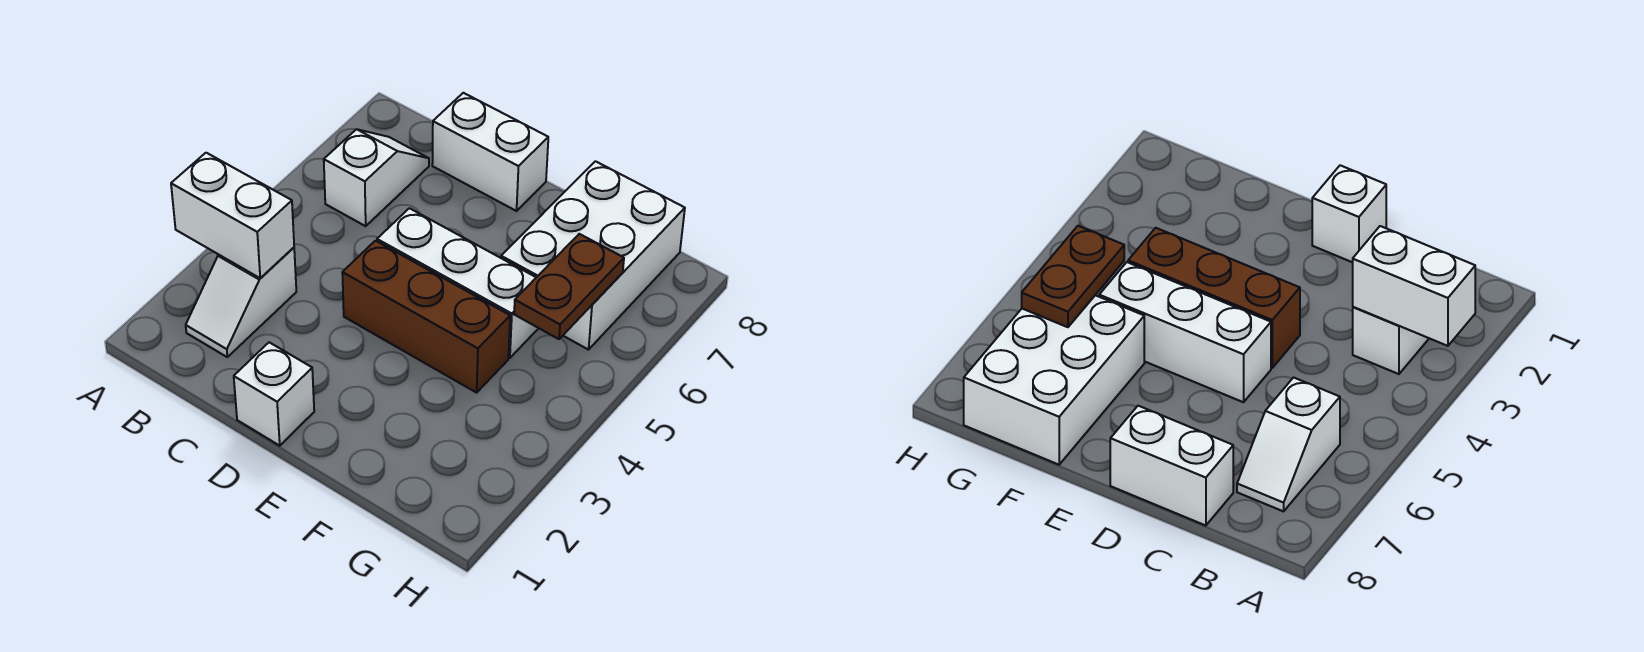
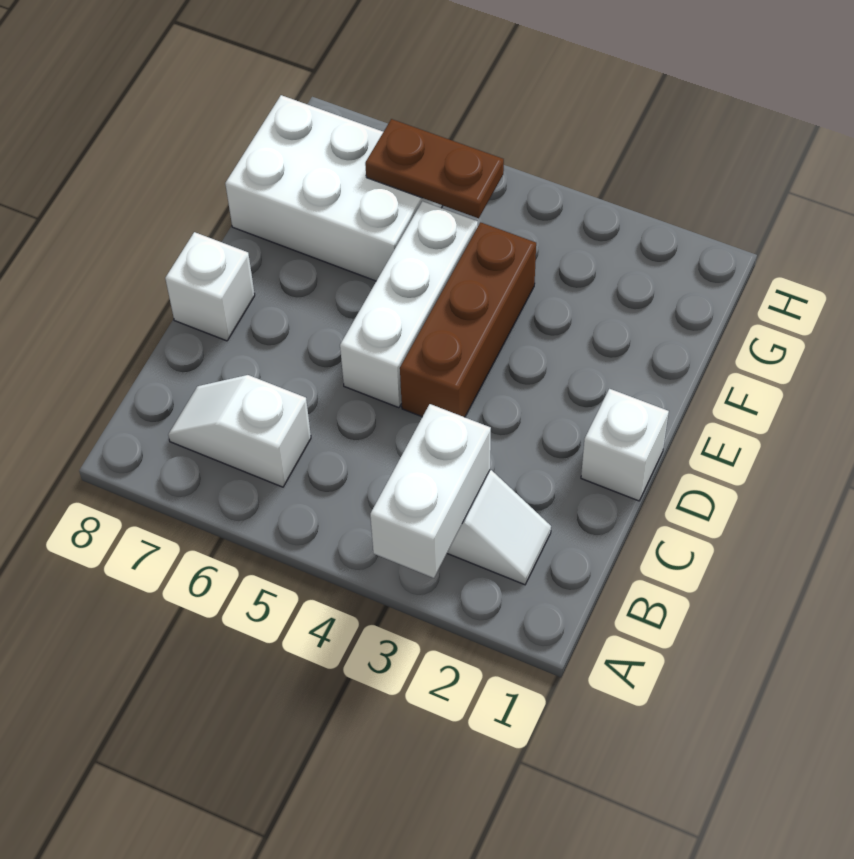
white 1x2 brick [432,93,548,211] -> white 1x1 brick [165,232,255,341]

